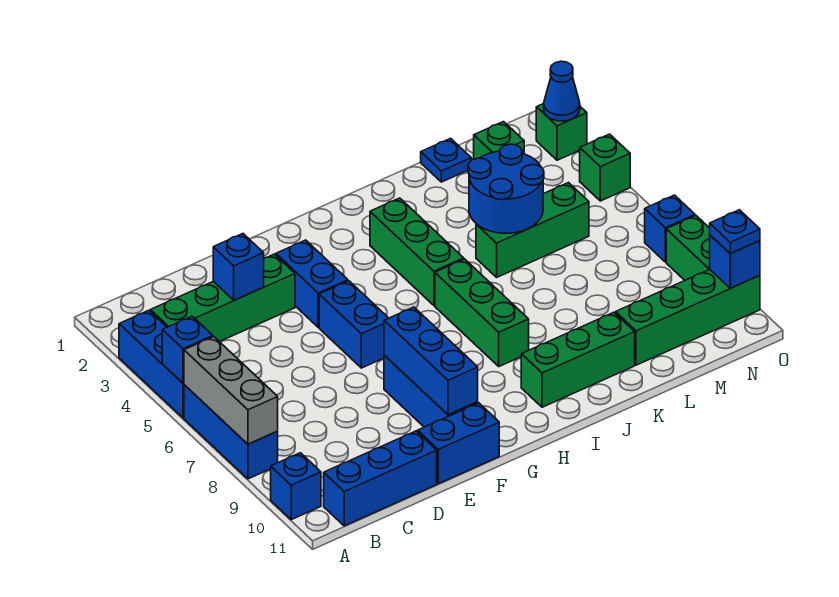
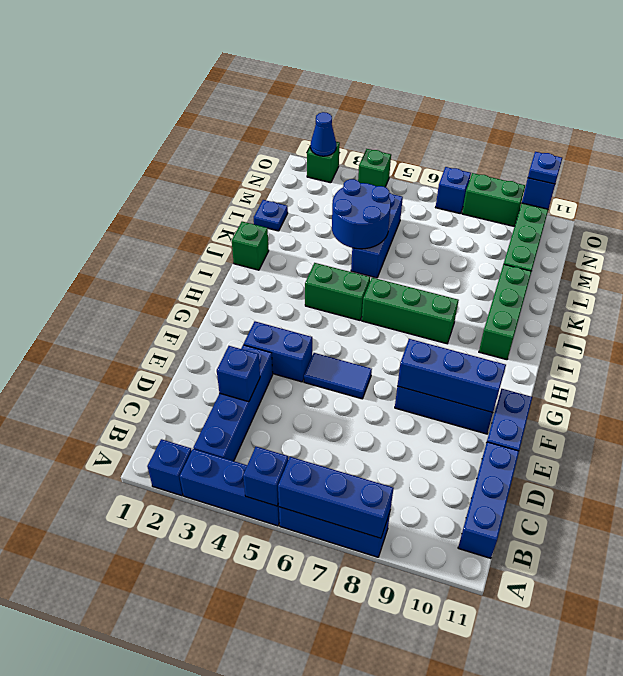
grey 1x3 brick [184,337,278,444] -> blue 1x3 brick [278,457,394,538]
blue 1x1 brick [271,453,321,520] -> blue 1x1 brick moved to [147,439,192,496]
green 1x4 brick [150,254,295,342] -> blue 1x4 brick [194,345,273,461]
blue 1x2 brick [319,281,388,368] -> blue 1x2 tile [304,353,372,399]
green 1x3 brick [370,198,464,305] -> green 1x2 brick [305,263,370,320]
green 1x3 brick [476,183,589,277] -> blue 1x3 brick [351,193,403,278]
green 1x1 brick [474,122,524,159] -> green 1x1 brick moved to [232,222,269,270]

